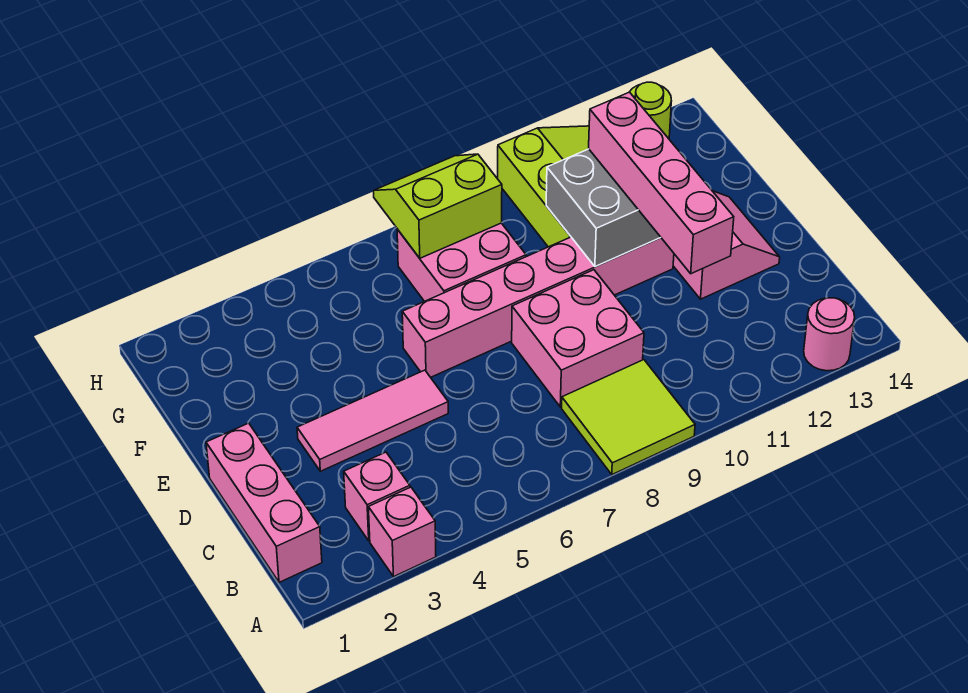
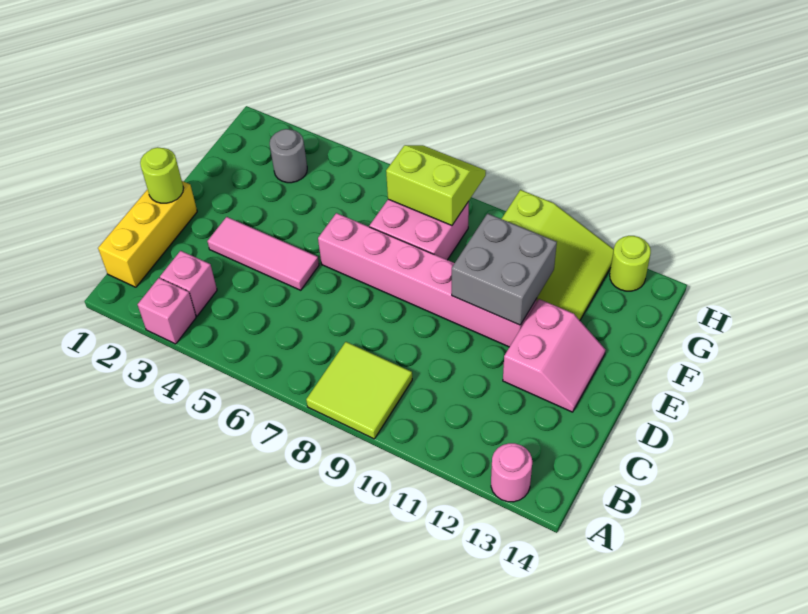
pink 1x3 brick [206,423,322,582] -> yellow 1x3 brick [98,181,197,287]
pink 2x2 brick [512,270,644,407] -> none
pink 1x4 brick [589,92,734,274] -> none
none -> lime 1x1 round brick [140,147,183,203]
none -> grey 1x1 round brick [270,129,307,183]

